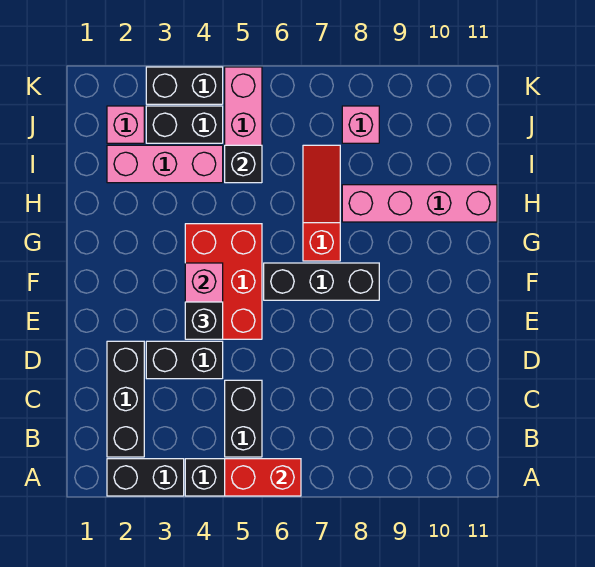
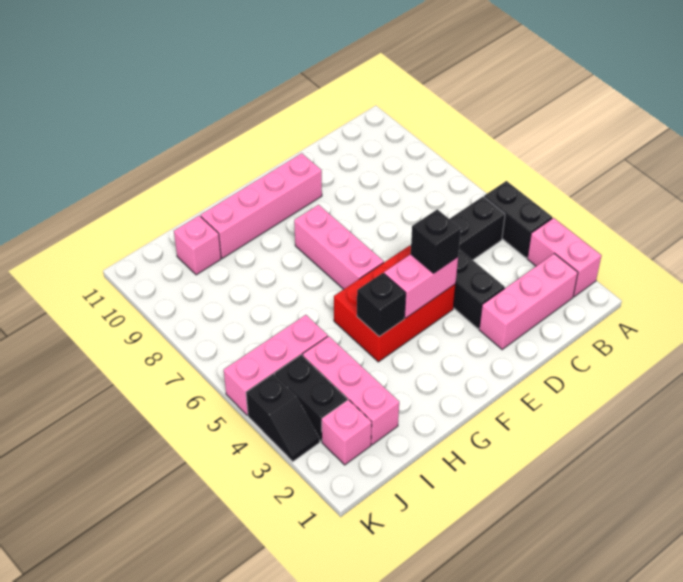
black 1x2 brick [107,459,184,496] -> pink 1x2 brick [527,218,601,297]
red 1x2 brick [225,459,301,496] -> none
black 1x3 brick [107,341,144,457] -> pink 1x3 brick [479,254,578,349]
black 1x3 brick [264,263,379,300] -> pink 1x3 brick [294,205,384,289]
red 1x3 slope [303,145,340,261] -> none
pink 1x4 brick [342,185,497,222] -> pink 1x4 brick turned to [201,153,322,258]
black 1x1 brick [225,145,262,183] -> black 1x1 brick moved to [357,273,406,336]
pink 1x1 brick [342,106,379,143] -> pink 1x1 brick moved to [174,216,221,275]
black 1x2 brick [146,67,223,104] -> black 1x2 slope [246,374,320,462]

